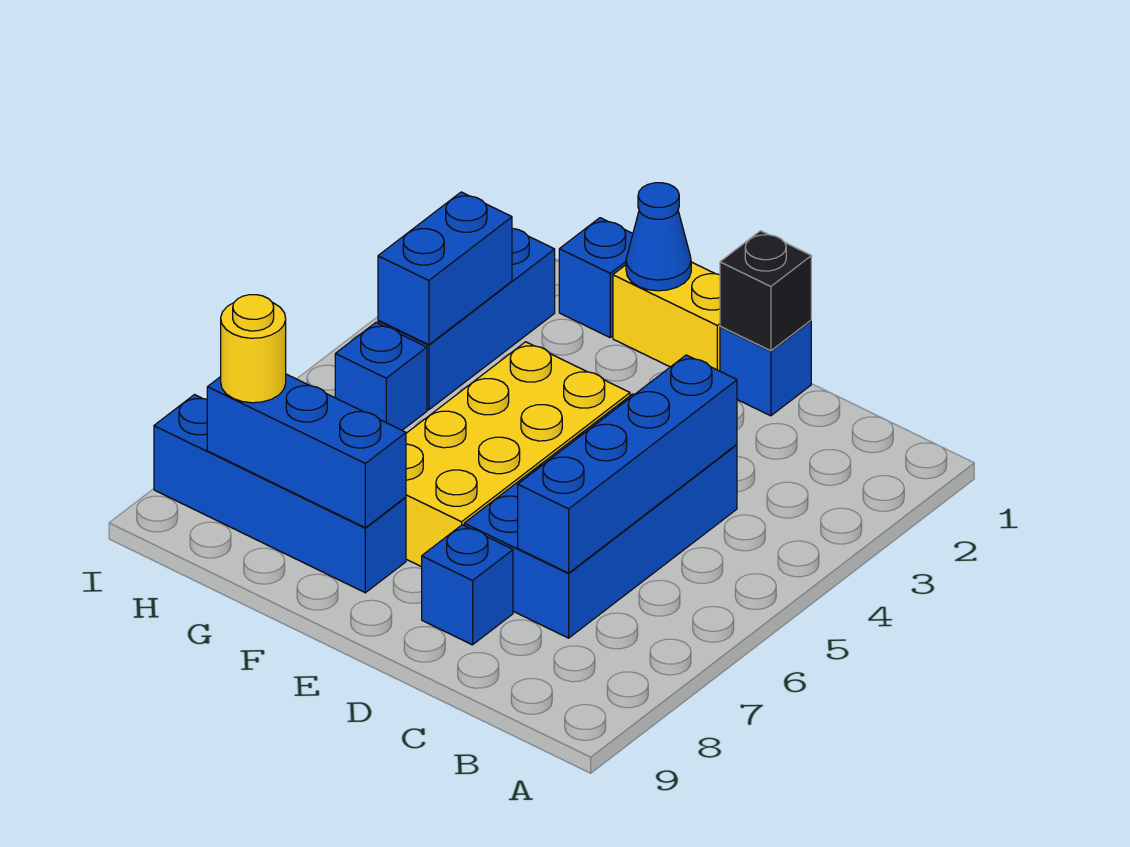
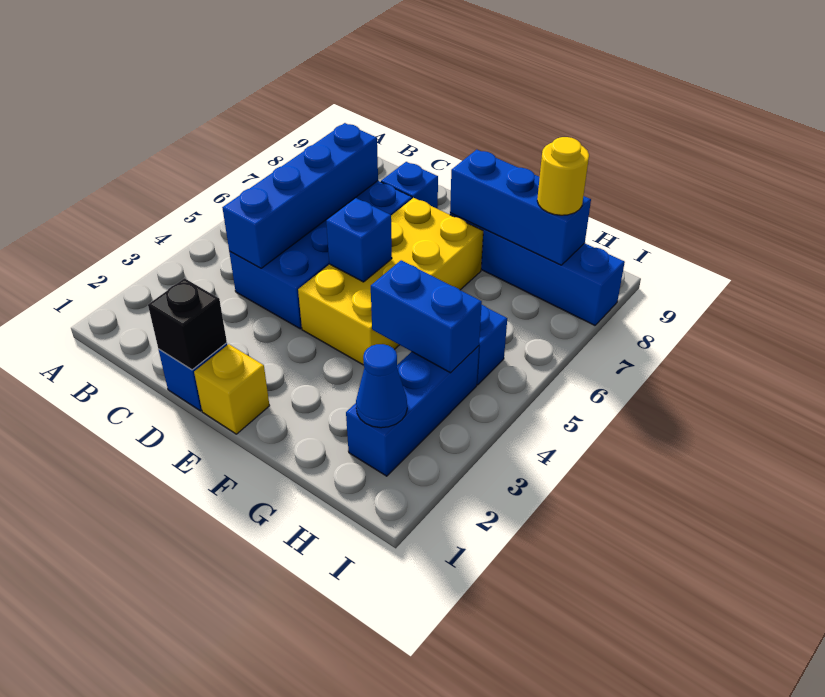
yellow 1x2 brick [613,262,720,371] -> yellow 1x1 brick [194,344,270,434]
blue 1x1 cone [626,183,691,291] -> blue 1x1 cone moved to [356,344,407,428]
blue 1x1 brick [559,218,633,337] -> blue 1x1 brick moved to [326,198,392,282]
blue 1x2 brick [378,192,512,345] -> blue 1x2 brick turned to [371,260,482,373]

